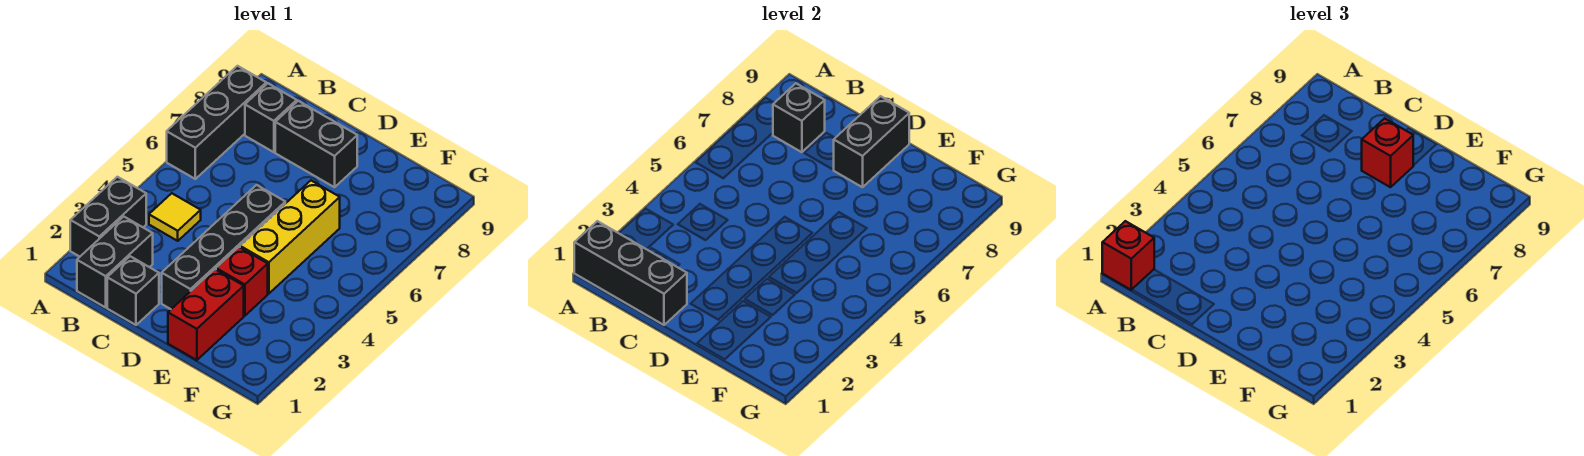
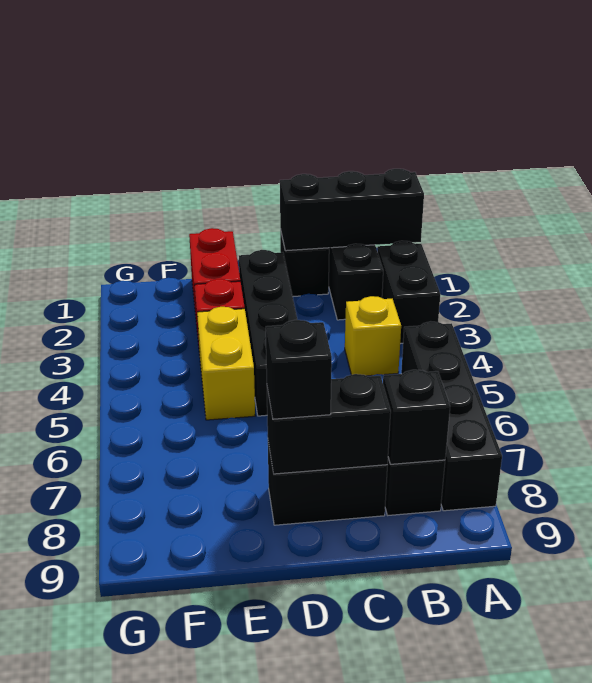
red 1x1 brick [1102,221,1154,290] -> none
black 1x3 brick [167,66,266,179] -> black 1x4 brick [401,321,502,511]
yellow 1x1 tile [149,193,201,241] -> yellow 1x1 brick [345,296,401,376]
black 1x2 brick [834,96,909,187] -> black 1x2 brick turned to [267,374,391,474]
red 1x1 brick [1362,118,1413,187] -> black 1x1 brick [266,320,332,419]
yellow 1x3 brick [240,181,340,294] -> yellow 1x2 brick [197,307,255,420]

